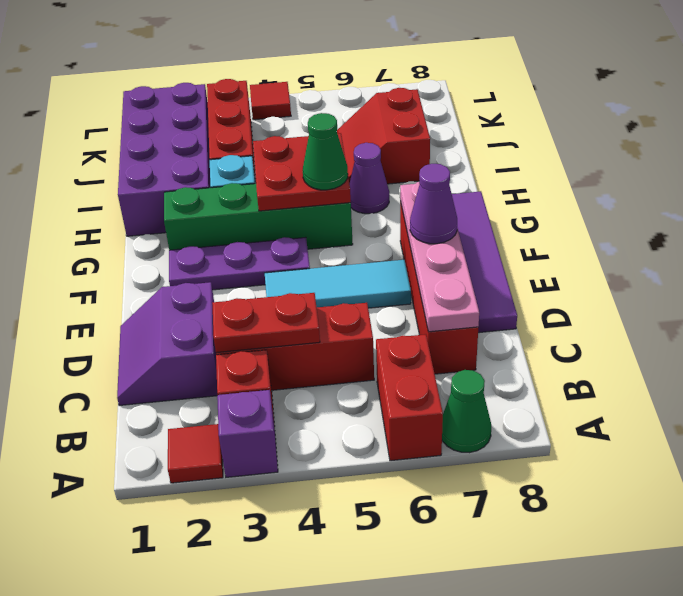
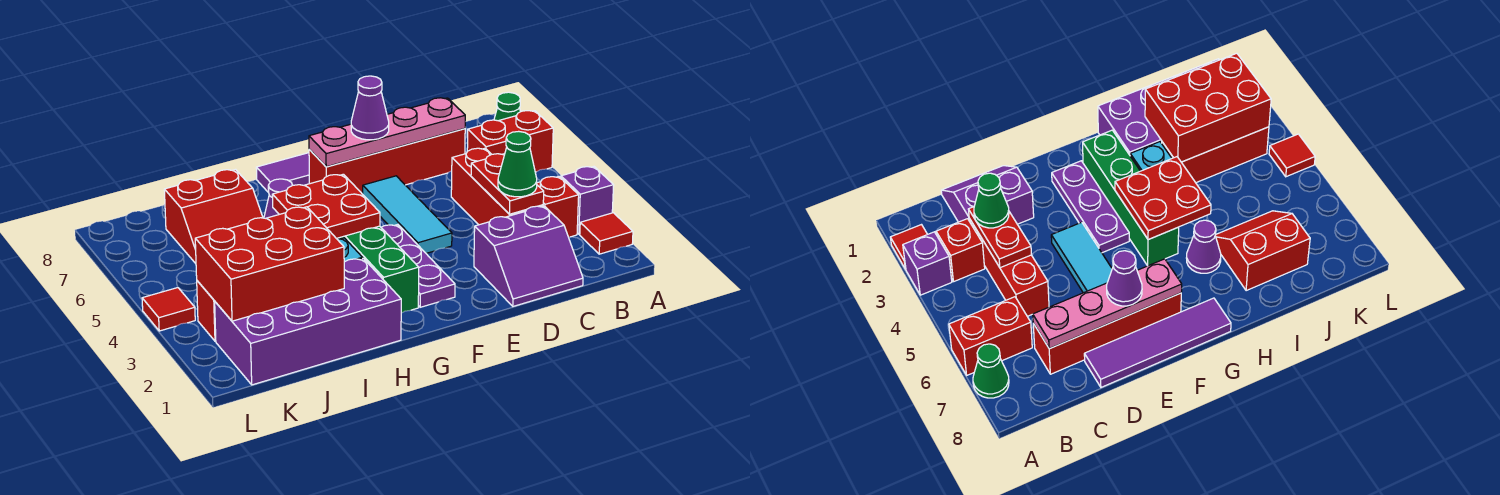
green 1x1 cone [303,113,348,190] -> green 1x1 cone moved to [498,131,537,197]
none -> red 2x3 brick [195,207,344,321]

